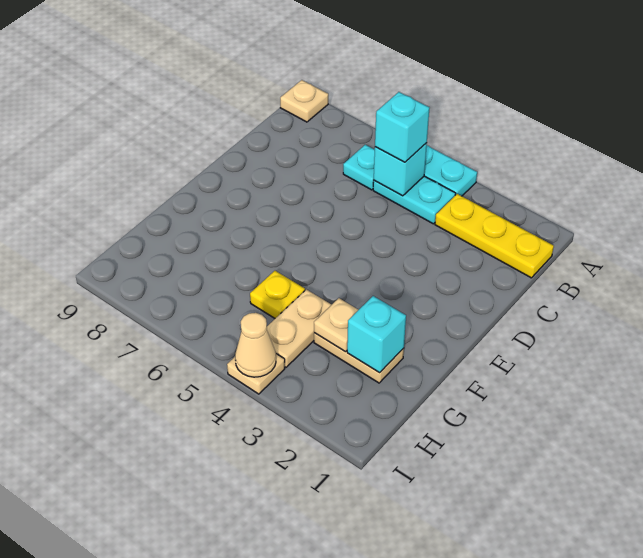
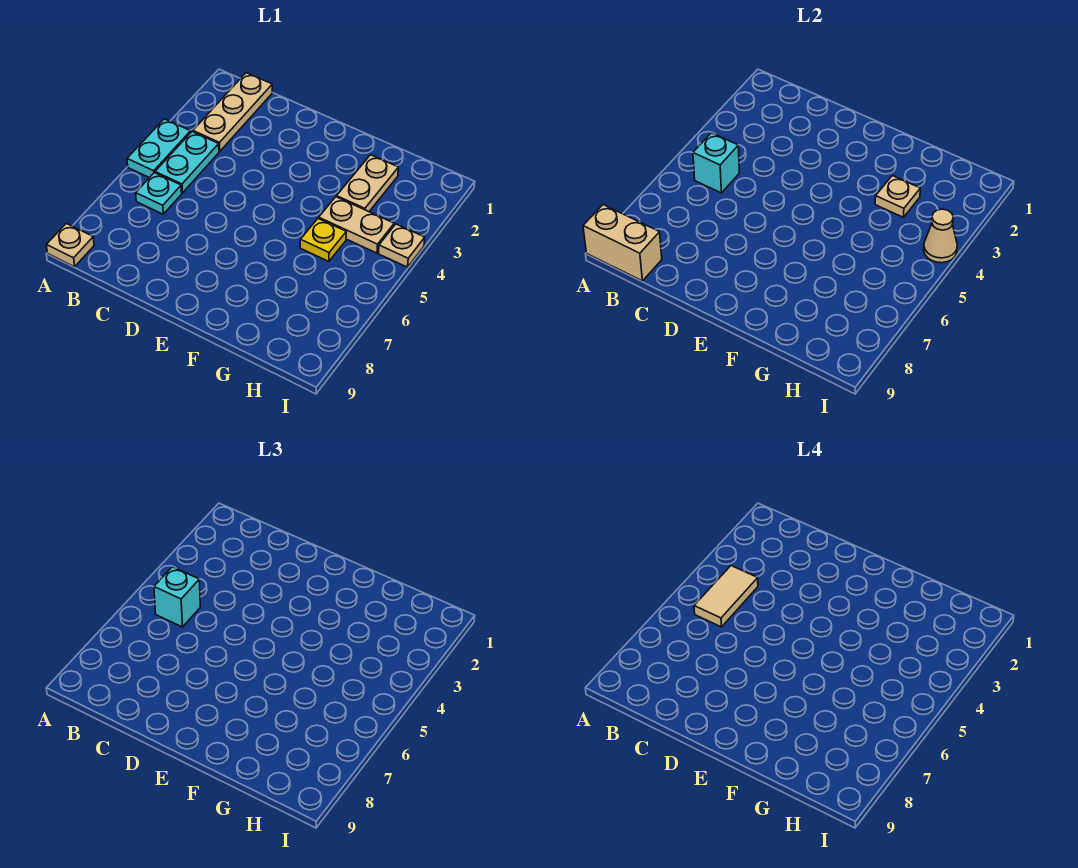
none -> tan 1x2 brick [583,205,662,281]
yellow 1x3 plate [435,194,554,278] -> tan 1x3 plate [193,73,272,151]
none -> tan 1x2 tile [694,566,758,627]
cyan 1x1 brick [347,296,406,373] -> none

